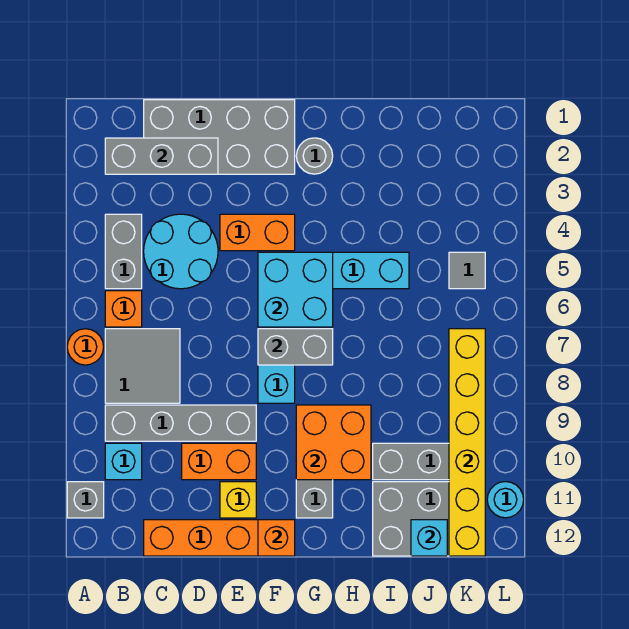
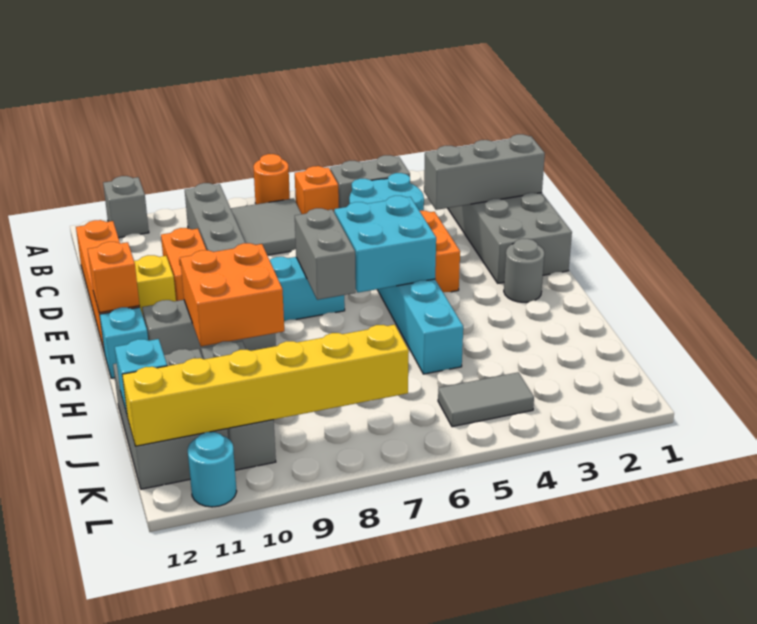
grey 1x3 brick [105,138,218,174] -> grey 1x3 brick turned to [424,134,545,210]
cyan 1x1 brick [105,443,142,480] -> cyan 1x1 brick moved to [100,307,148,378]
grey 1x1 tile [449,252,485,289] -> grey 1x2 tile [438,372,534,427]

